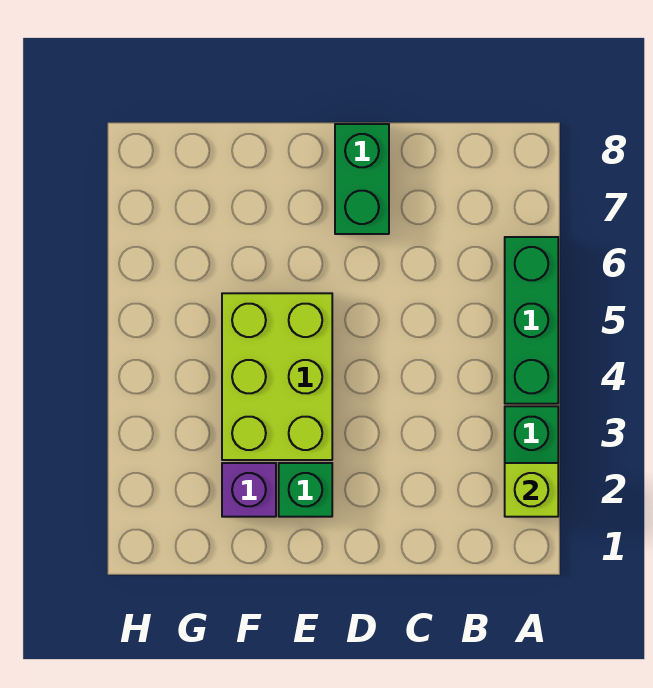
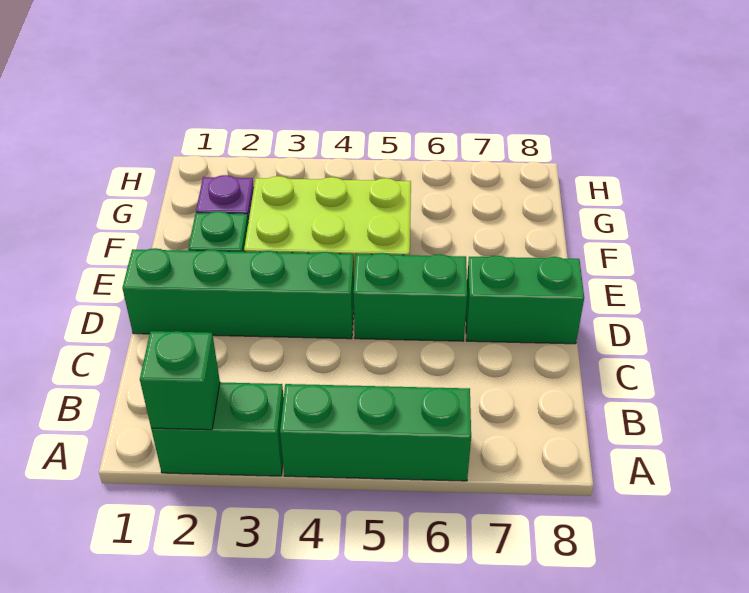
lime 1x1 brick [505,463,558,517] -> green 1x1 brick [140,331,220,430]
none -> green 1x4 brick [122,248,354,339]
none -> green 1x2 brick [354,253,467,341]

